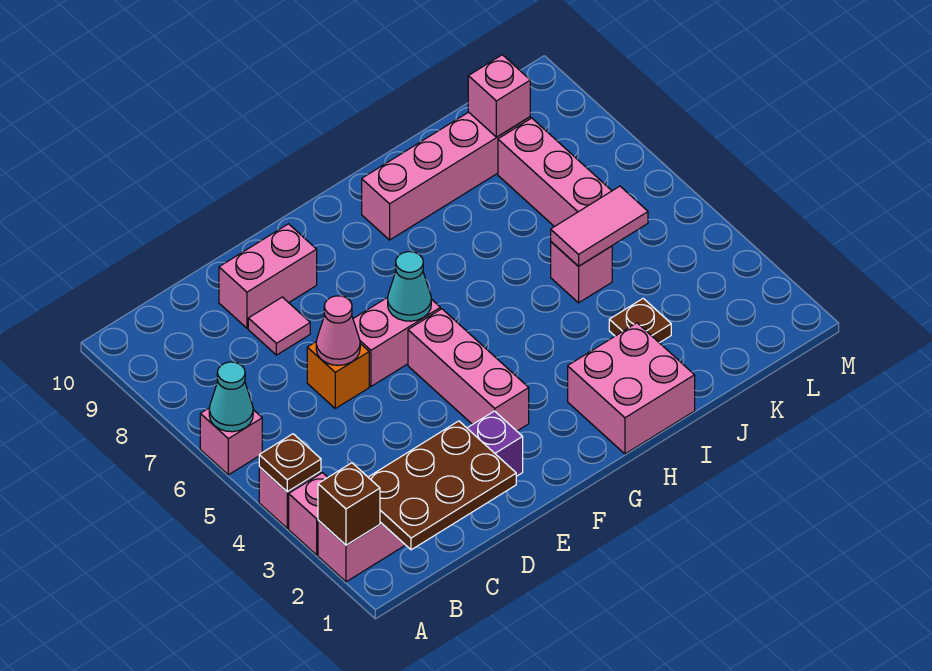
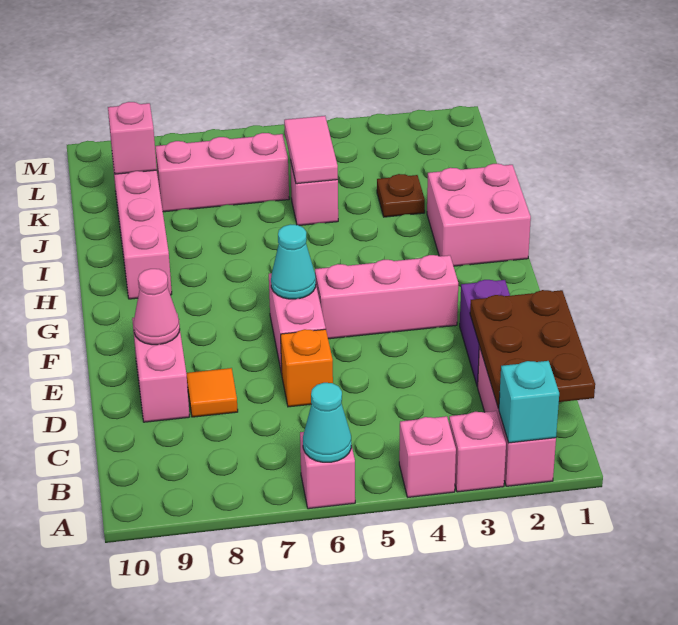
brown 1x1 brick [318,463,380,545] -> cyan 1x1 brick [499,361,559,443]
brown 1x1 plate [259,434,321,492] -> none
pink 1x1 cone [316,296,360,365] -> pink 1x1 cone moved to [133,269,180,345]
pink 1x1 tile [248,297,310,355] -> orange 1x1 tile [186,368,238,417]

